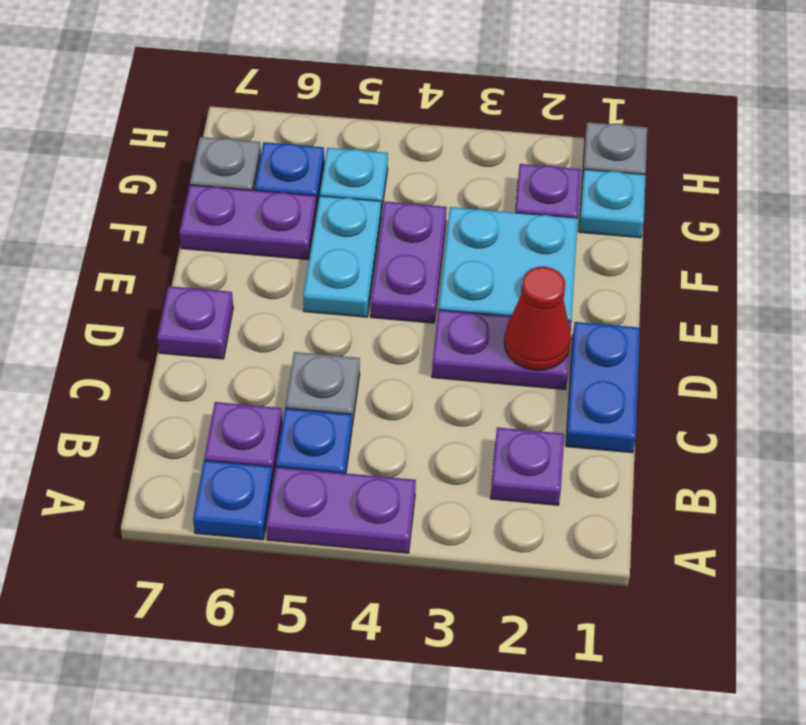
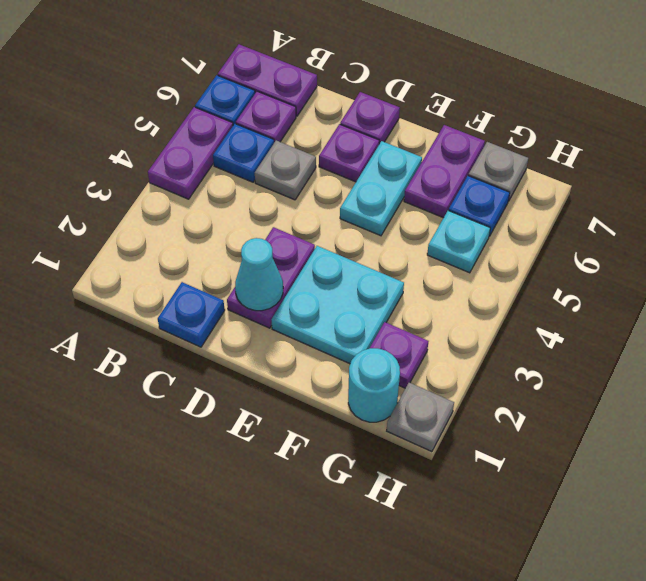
purple 1x1 plate [491,427,564,505] -> purple 1x1 plate moved to [319,124,379,182]
blue 1x2 plate [566,322,640,453] -> blue 1x1 plate [158,282,225,347]
red 1x1 cone [504,267,571,370] -> cyan 1x1 cone [235,238,283,311]
purple 1x2 plate [371,202,447,323] -> purple 1x2 plate moved to [218,44,317,116]
cyan 1x2 plate [303,196,381,317] -> cyan 1x2 plate turned to [340,141,422,236]
cyan 1x1 plate [579,169,646,238] -> cyan 1x1 round brick [348,348,400,422]

